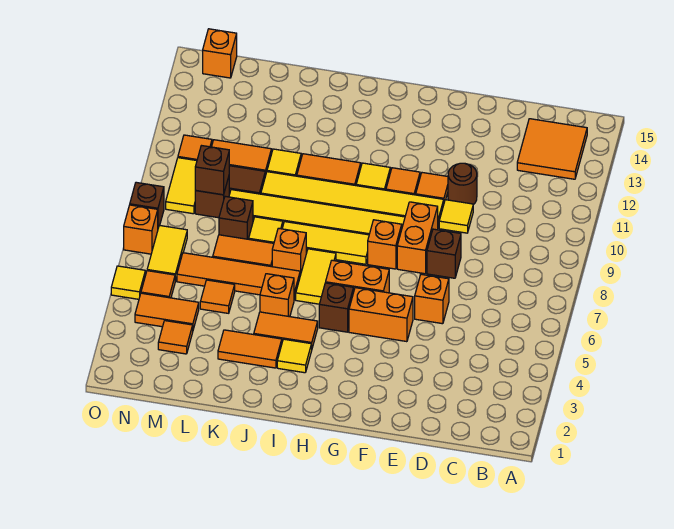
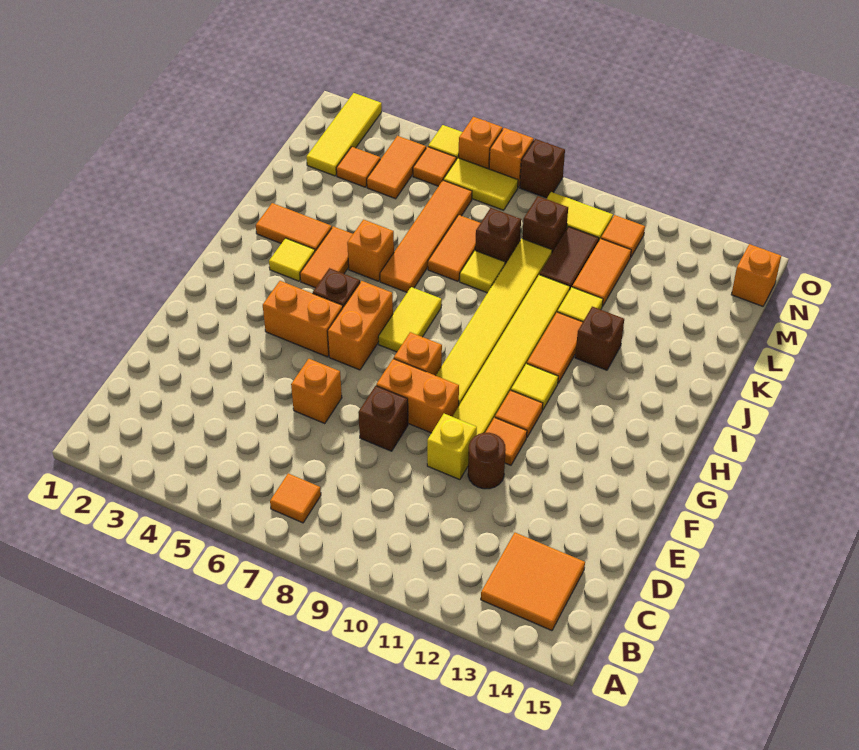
yellow 1x1 tile [439,200,473,233] -> yellow 1x1 brick [427,414,477,480]
orange 1x2 brick [349,288,413,342] -> orange 1x2 brick turned to [263,281,343,357]
yellow 1x3 tile [282,222,369,264] -> yellow 1x3 tile moved to [306,93,382,176]
yellow 1x2 tile [296,249,336,304] -> yellow 1x2 tile turned to [378,287,442,352]
orange 1x2 tile [218,330,282,368] -> orange 1x2 tile turned to [256,203,332,251]
orange 1x1 brick [272,228,306,275] -> orange 1x1 brick moved to [459,117,503,169]
orange 1x1 tile [200,280,235,313] -> orange 1x1 tile moved to [270,473,321,523]
brown 1x1 brick [195,146,229,195] -> brown 1x1 brick moved to [575,307,624,370]

